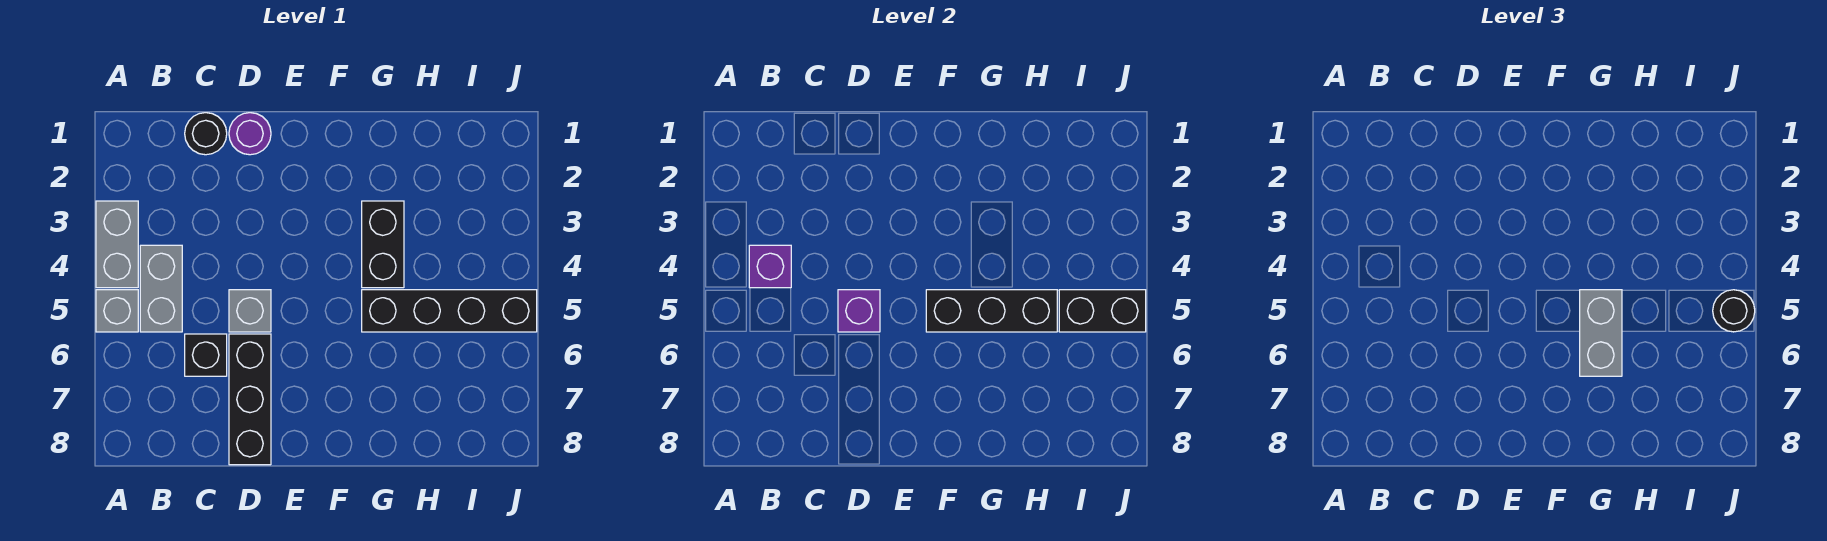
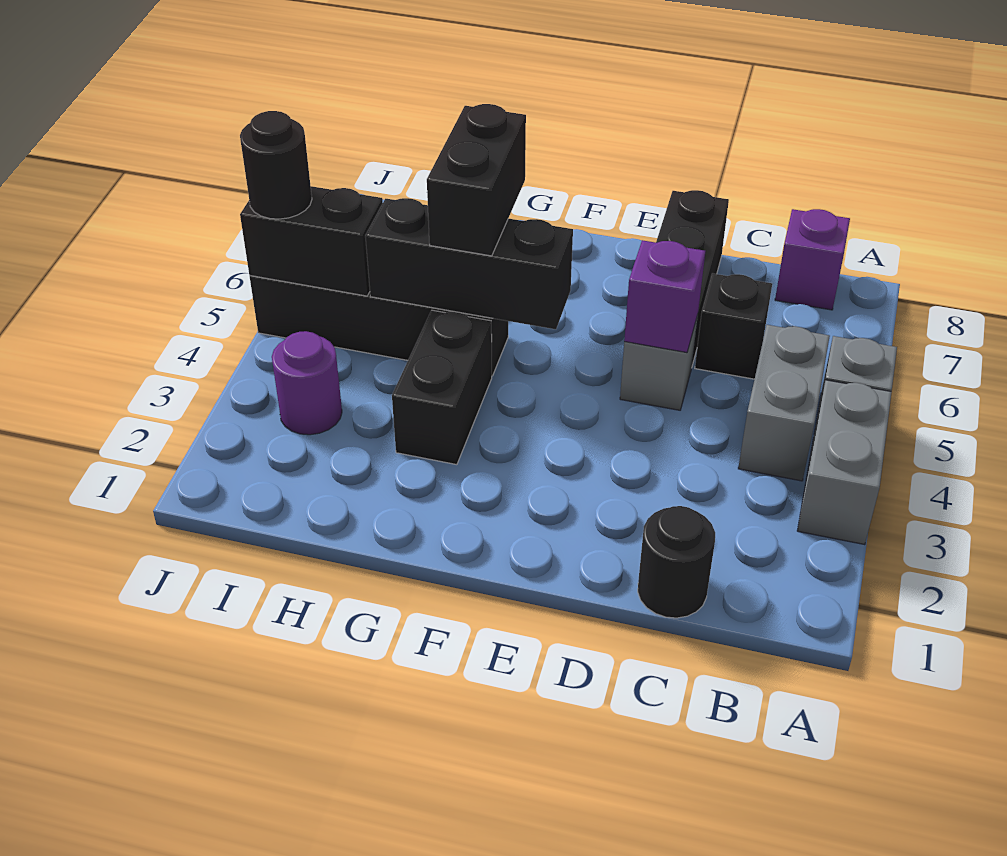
purple 1x1 brick [749,245,791,288] -> purple 1x1 brick moved to [775,209,850,310]
purple 1x1 round brick [229,113,271,155] -> purple 1x1 round brick moved to [272,331,342,435]
grey 1x2 brick [1580,290,1622,376] -> black 1x2 brick [427,104,526,256]

